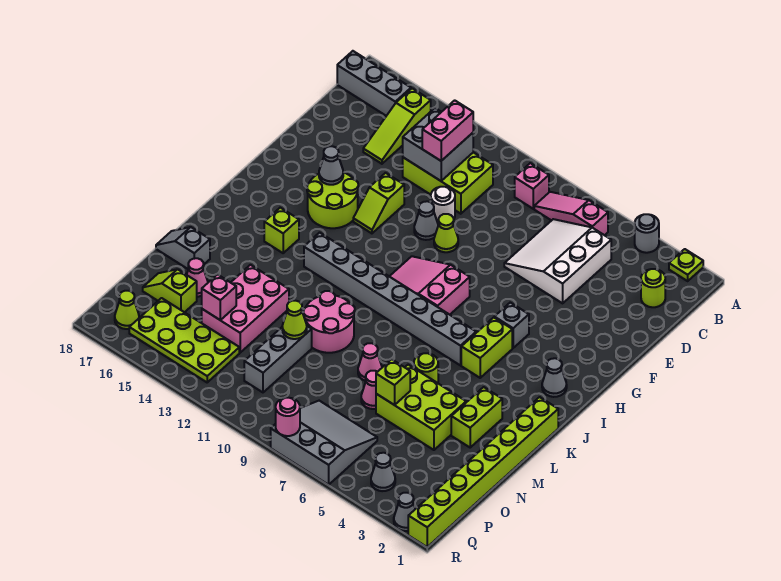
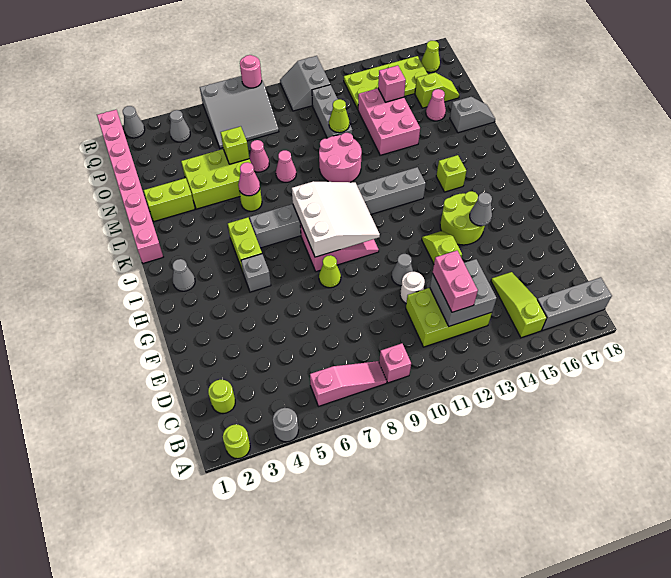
lime 1x1 plate [669,249,703,281] -> lime 1x1 round brick [223,424,250,459]
white 3x3 slope [504,219,611,303] -> white 3x3 slope moved to [292,181,380,257]
lime 1x1 cone [434,214,458,252] -> lime 1x1 cone moved to [319,255,341,288]
lime 1x8 brick [408,397,558,547] -> pink 1x8 brick [97,110,163,263]
lime 1x2 brick [451,387,502,447] -> lime 1x2 brick turned to [144,178,195,221]
none -> pink 1x1 cone [238,162,260,196]
none -> grey 2x2 slope [280,56,330,111]

